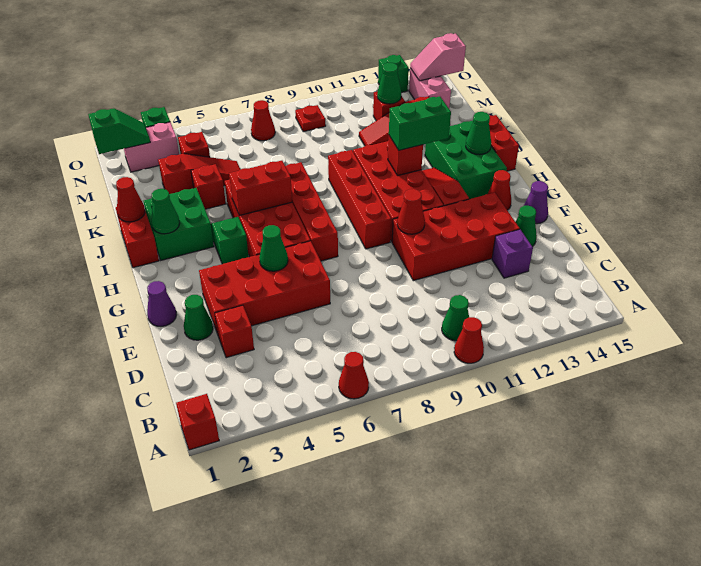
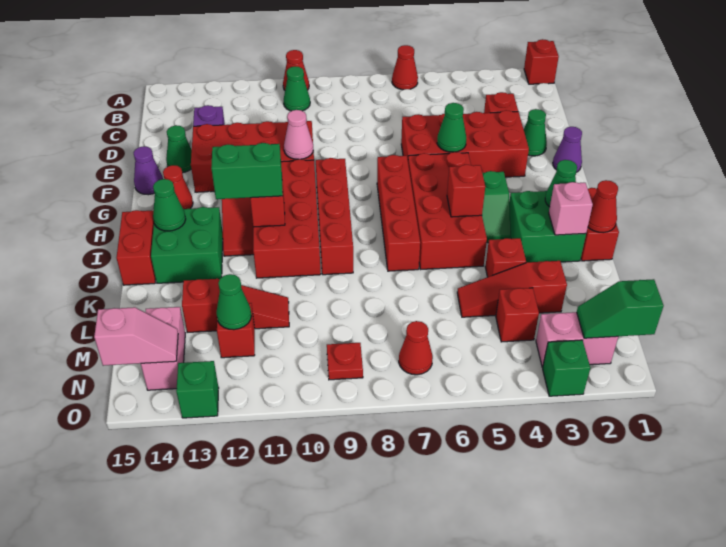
red 1x1 cone [397,189,425,234] -> pink 1x1 cone [284,110,313,159]
green 2x3 brick [425,121,507,199] -> green 2x2 brick [151,207,223,283]
red 1x2 brick [229,161,292,216] -> red 1x1 brick [447,165,485,217]
none -> pink 1x1 brick [549,182,593,235]

